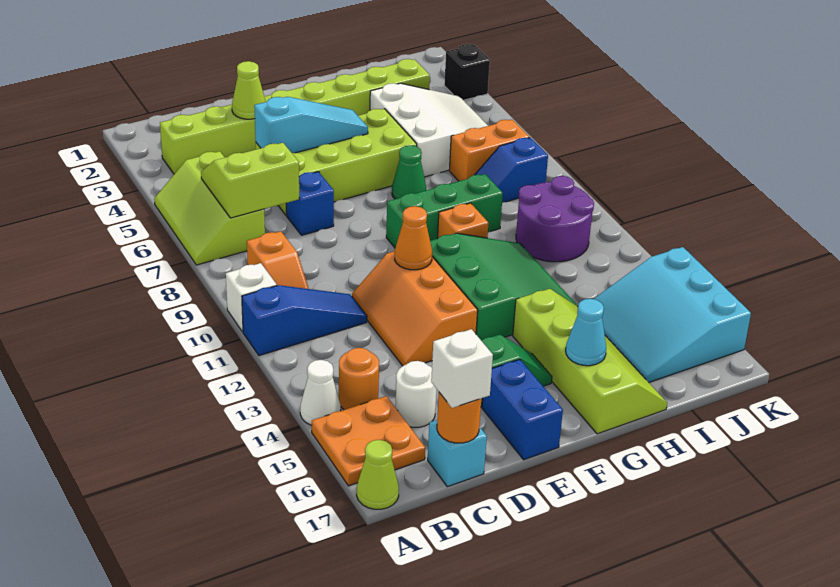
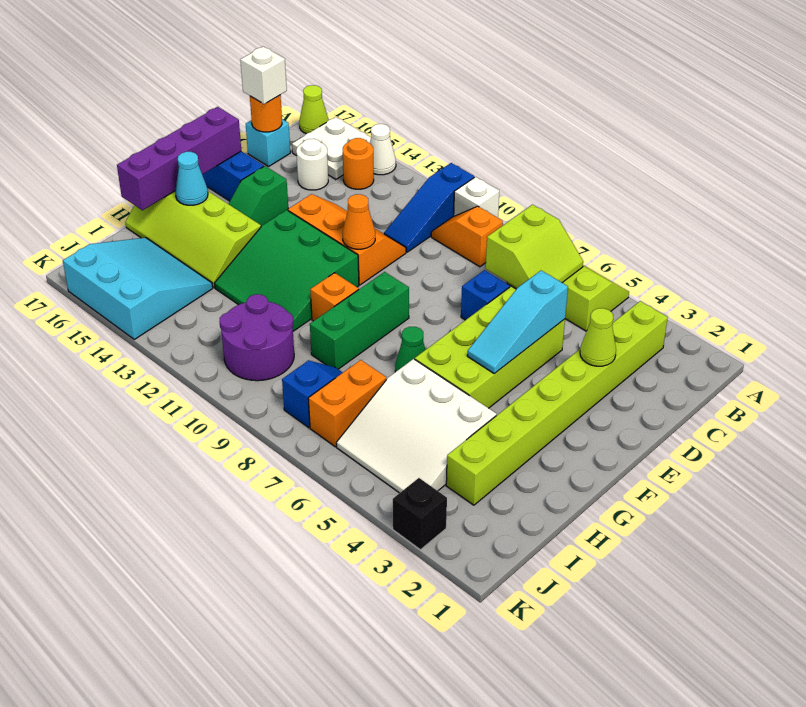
orange 2x2 plate [312,396,425,486] -> white 2x2 plate [292,117,371,179]
none -> purple 1x4 brick [117,107,241,210]

